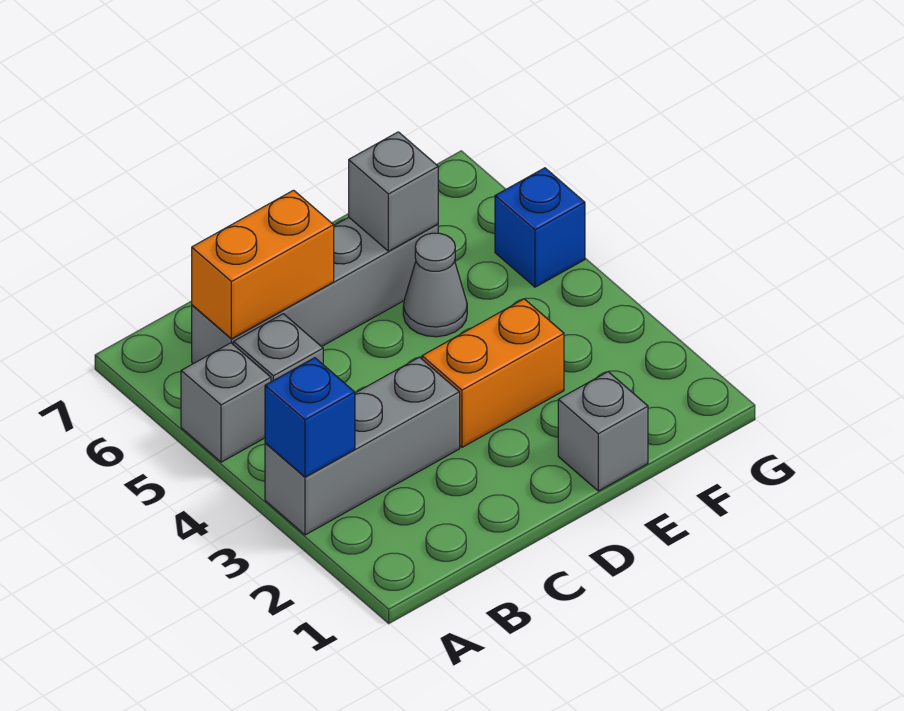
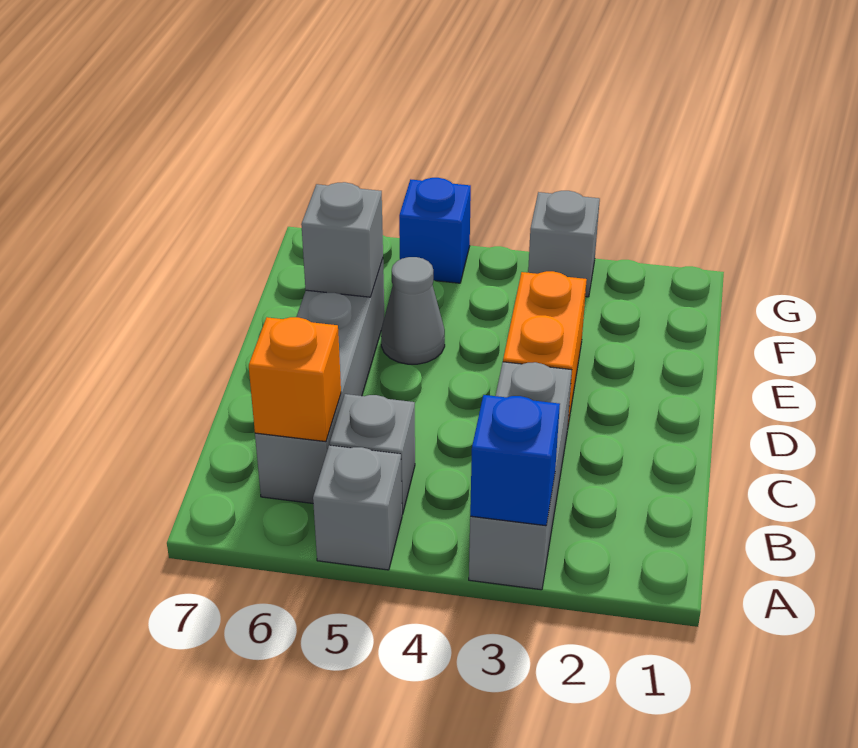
orange 1x2 brick [192,190,334,339] -> orange 1x1 brick [249,317,341,442]
grey 1x1 brick [558,372,648,491] -> grey 1x1 brick moved to [528,191,600,297]

